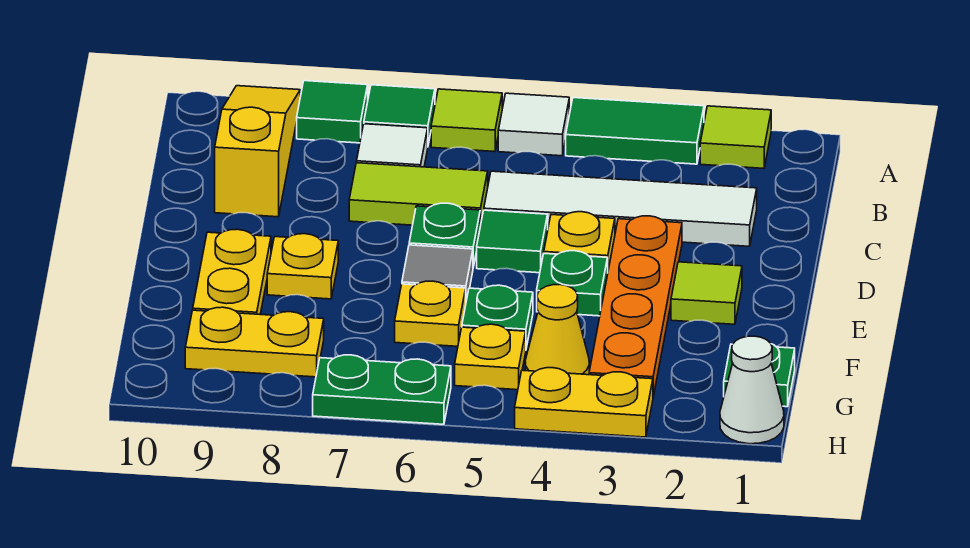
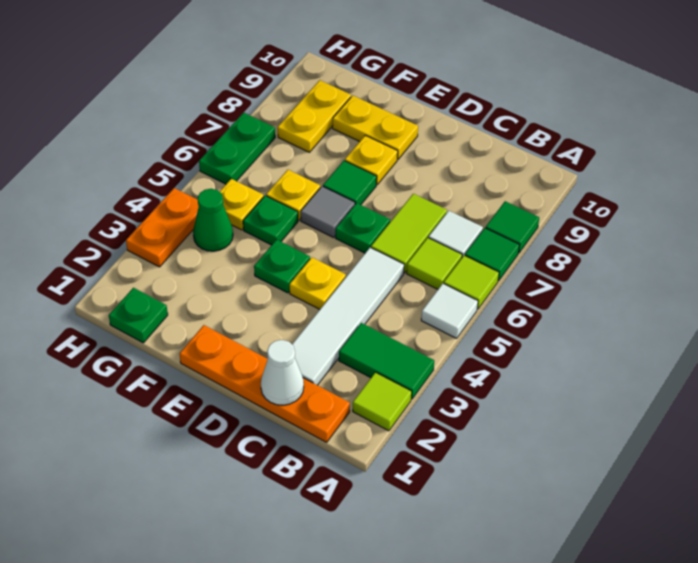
green 1x2 tile [566,98,704,164] -> green 1x2 tile turned to [339,323,434,399]
yellow 1x3 slope [215,86,300,217] -> none
orange 1x4 plate [589,216,682,396] -> orange 1x4 plate moved to [180,325,350,442]
green 1x1 tile [477,210,548,273] -> green 1x1 tile moved to [323,161,377,205]
lime 1x1 tile [671,262,742,324] -> lime 1x1 tile moved to [407,238,462,289]
yellow 1x1 cone [525,284,589,375] -> green 1x1 cone [193,189,233,251]
white 1x1 cone [720,336,784,444] -> white 1x1 cone moved to [261,340,304,405]
yellow 1x2 plate [515,368,653,437] -> orange 1x2 plate [126,188,199,267]

